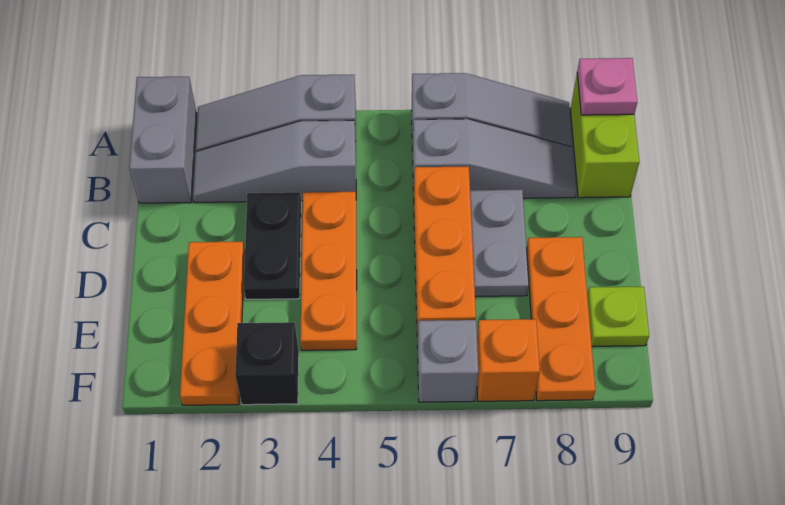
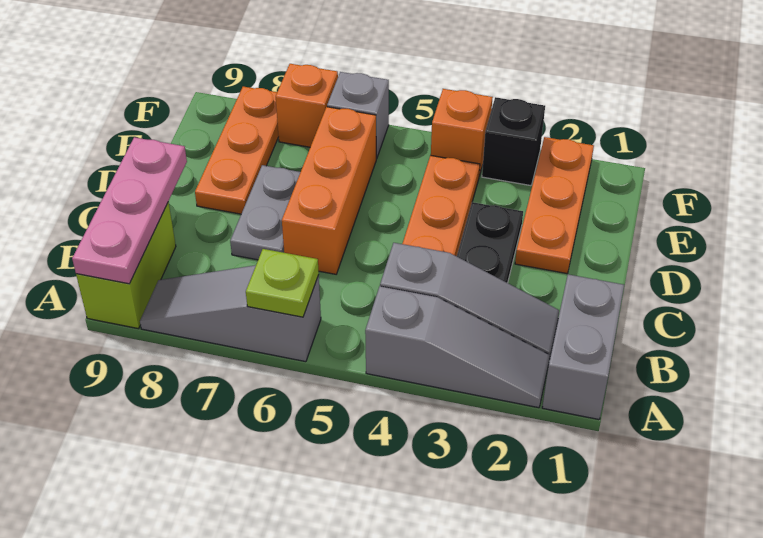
pink 1x1 plate [577,58,637,115] -> pink 1x3 plate [72,137,187,284]
grey 1x3 slope [413,119,577,198] -> none
lime 1x1 plate [587,287,649,346] -> lime 1x1 plate moved to [246,249,319,317]
none -> orange 1x1 brick [431,89,493,176]

